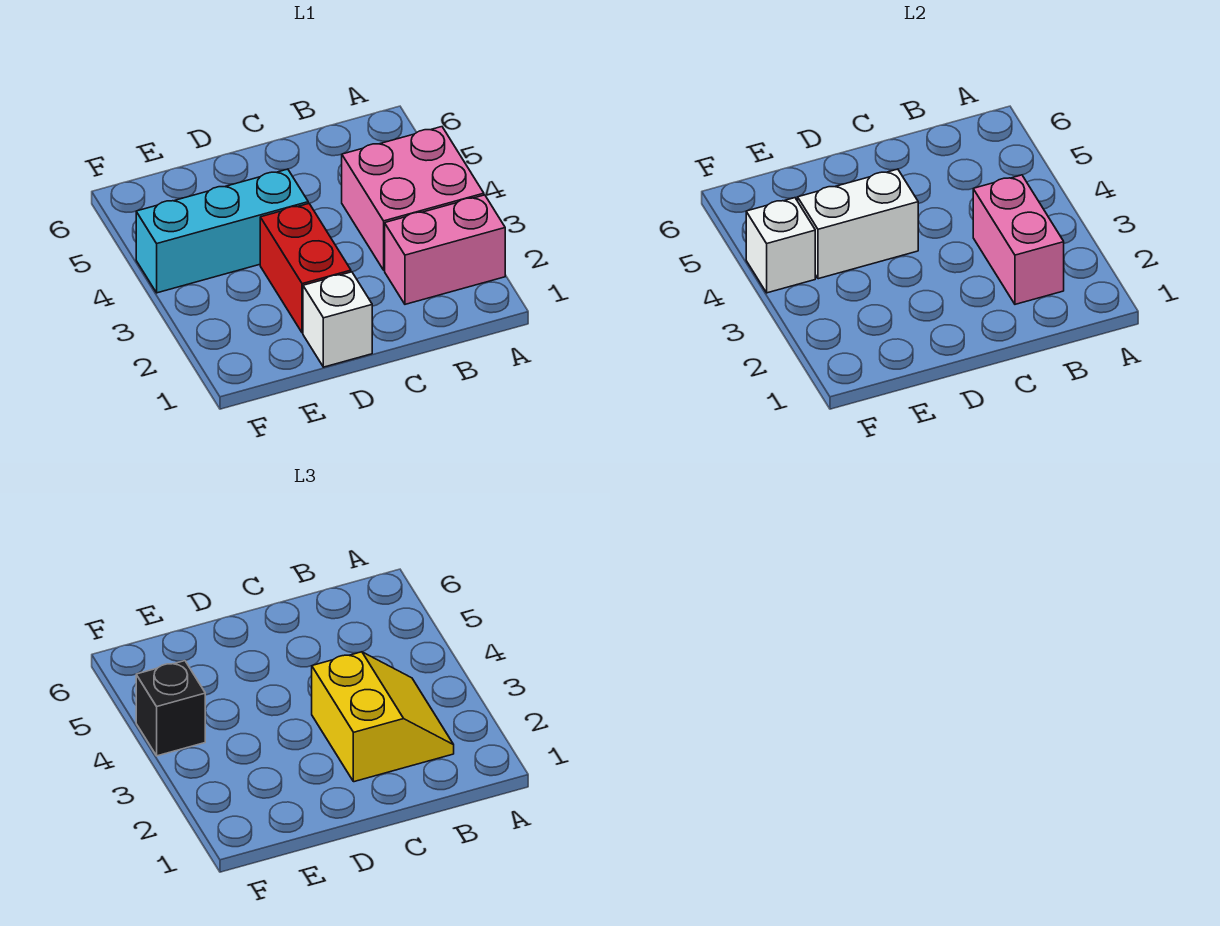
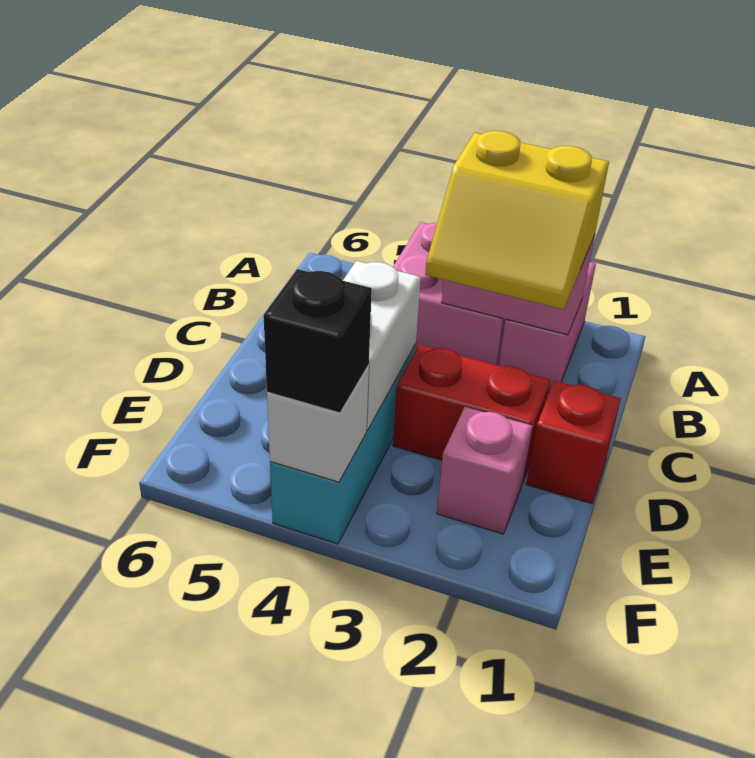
yellow 2x2 slope [312,652,454,782] -> yellow 2x2 slope turned to [425,131,609,309]
white 1x1 brick [303,272,372,367] -> red 1x1 brick [526,381,621,504]
none -> pink 1x1 brick [437,407,532,534]

